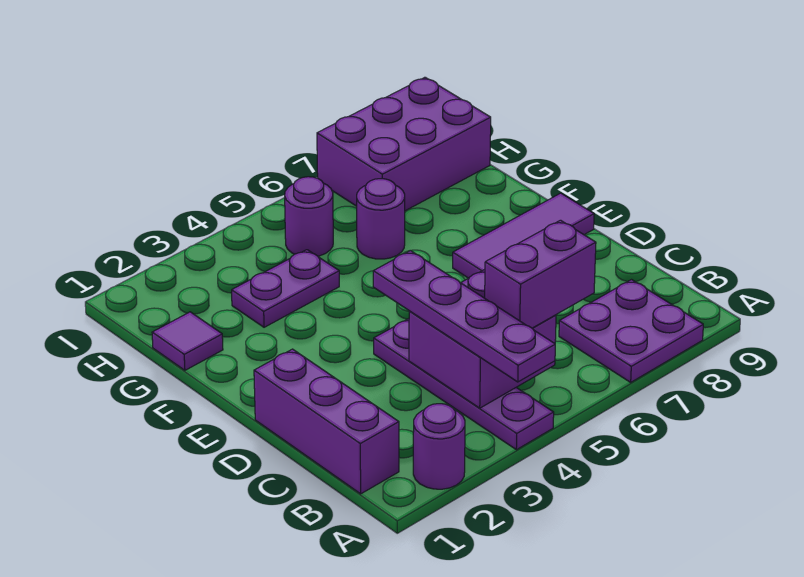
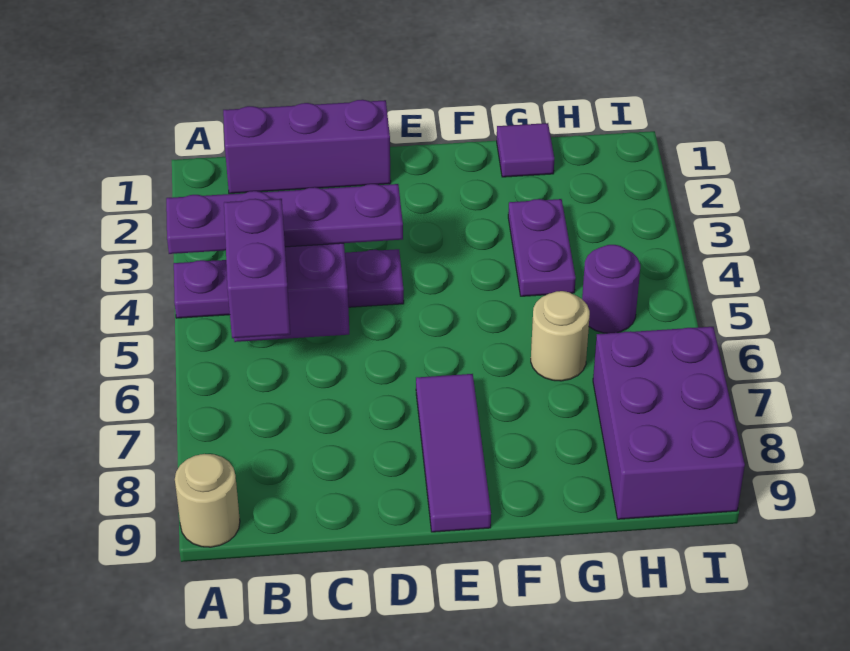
purple 1x1 round brick [413,404,465,489] -> none
purple 2x2 plate [559,280,703,382] -> none
none -> tan 1x1 round brick [175,454,240,547]
purple 1x1 round brick [357,179,405,259] -> tan 1x1 round brick [531,291,590,381]

